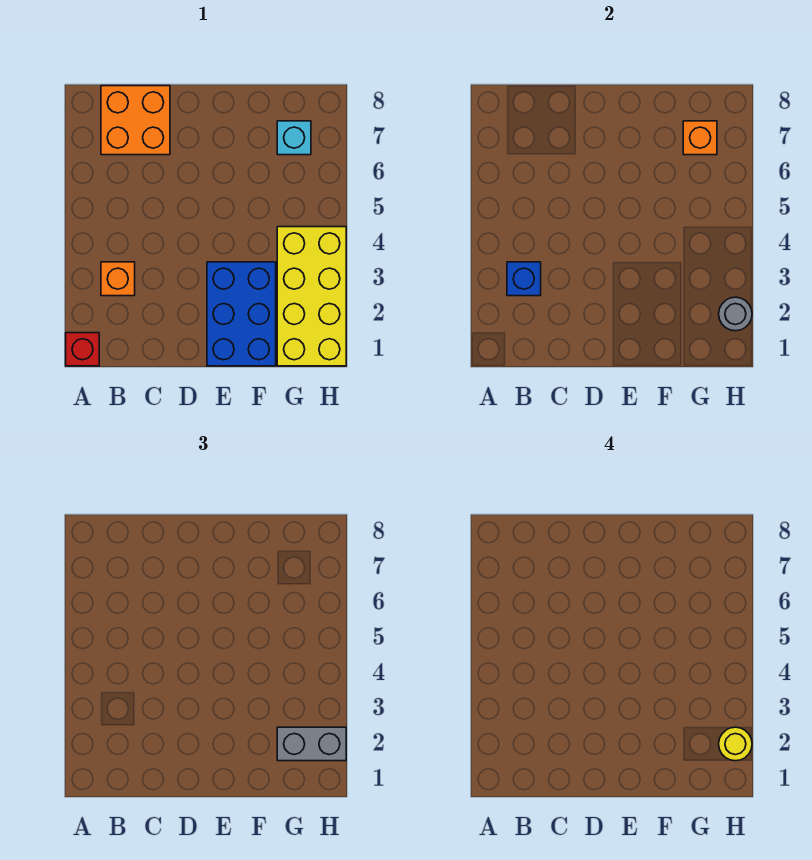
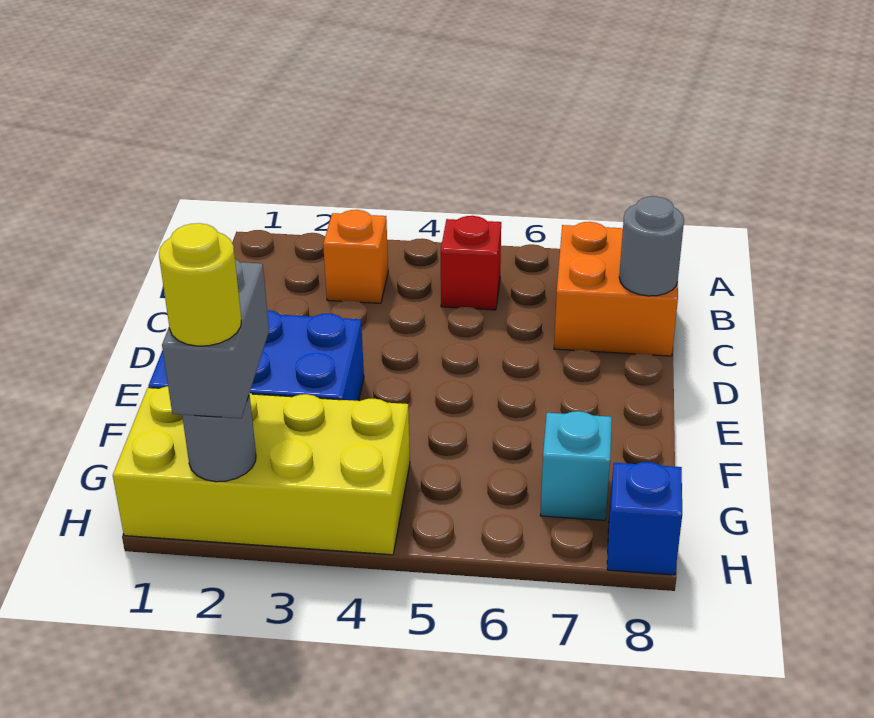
red 1x1 brick [66,333,99,366] -> red 1x1 brick moved to [441,216,501,310]
blue 1x1 brick [507,262,541,296] -> blue 1x1 brick moved to [607,462,682,575]
none -> grey 1x1 round brick [619,196,684,296]
orange 1x1 brick [683,121,717,155] -> none

